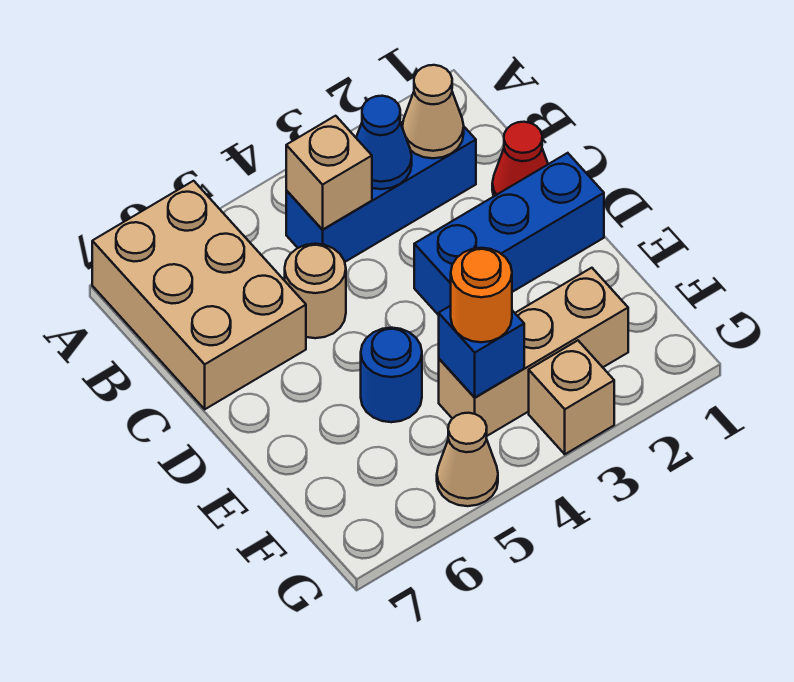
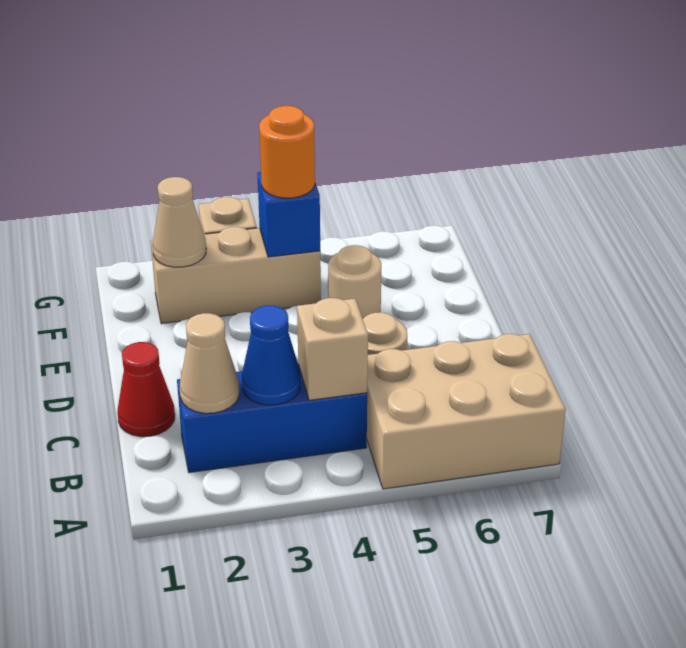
tan 2x3 brick [92,181,306,409] -> tan 2x3 brick turned to [367,334,566,489]
blue 1x3 brick [414,153,604,315] -> none
blue 1x1 round brick [361,328,422,422] -> tan 1x1 round brick [328,245,382,319]
tan 1x1 cone [437,413,498,506] -> tan 1x1 cone moved to [153,177,206,267]

